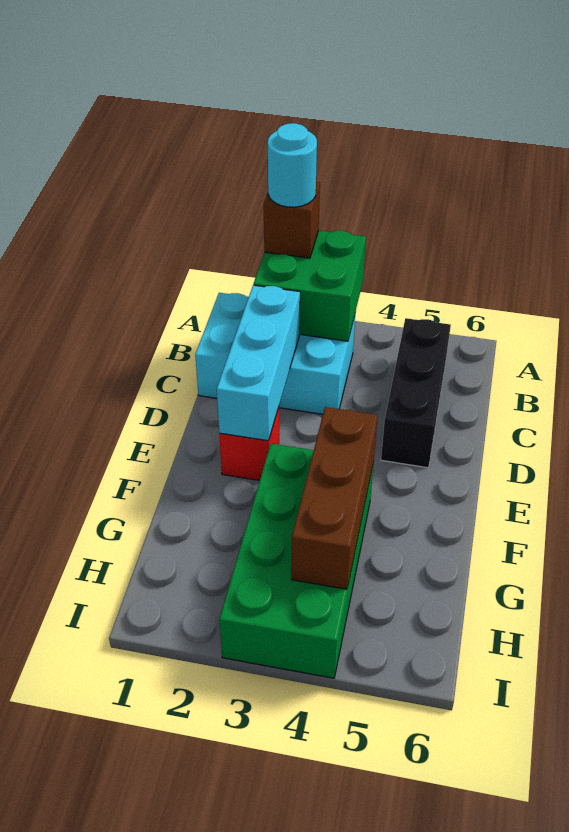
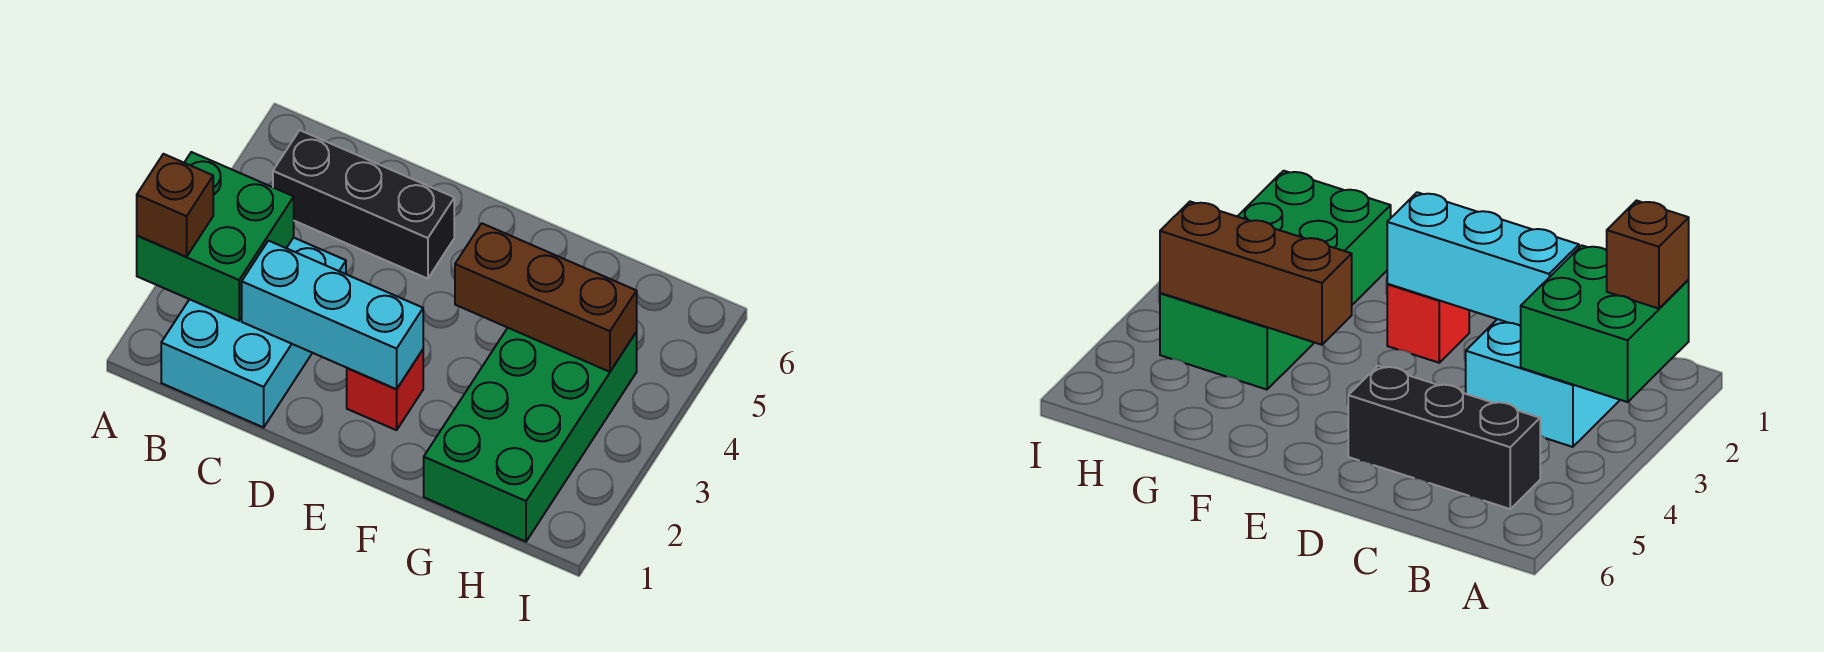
cyan 1x1 round brick [268,123,317,207] -> none
green 2x4 brick [219,444,374,678] -> green 2x4 brick turned to [424,328,637,542]

